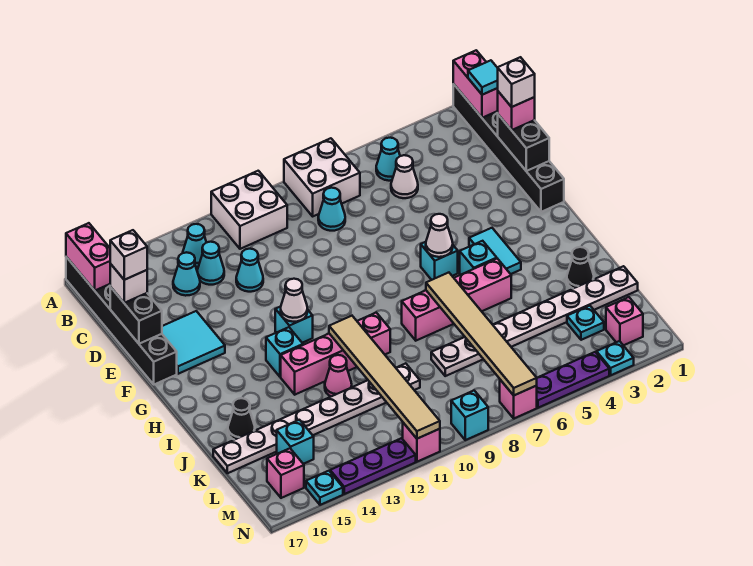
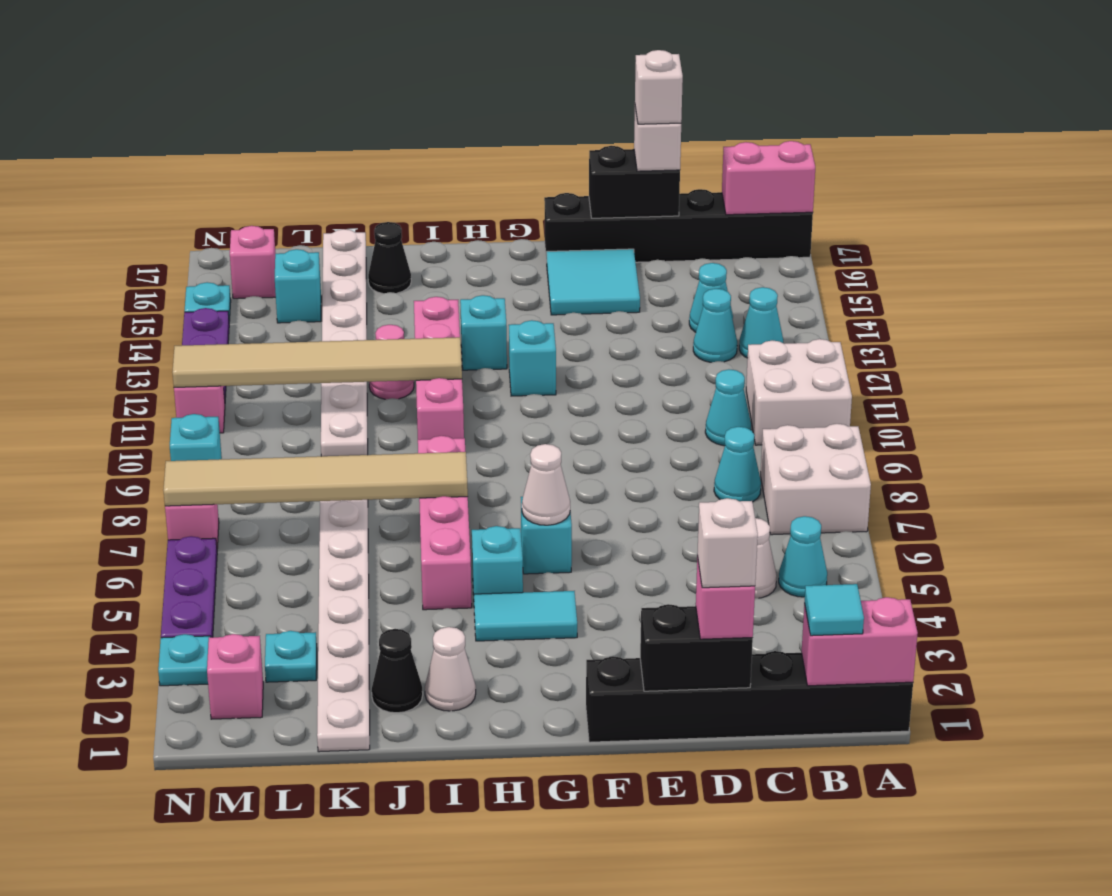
cyan 1x1 cone [236,249,263,292] -> cyan 1x1 cone moved to [705,369,751,446]
white 1x1 cone [281,279,307,322] -> white 1x1 cone moved to [425,627,476,711]

